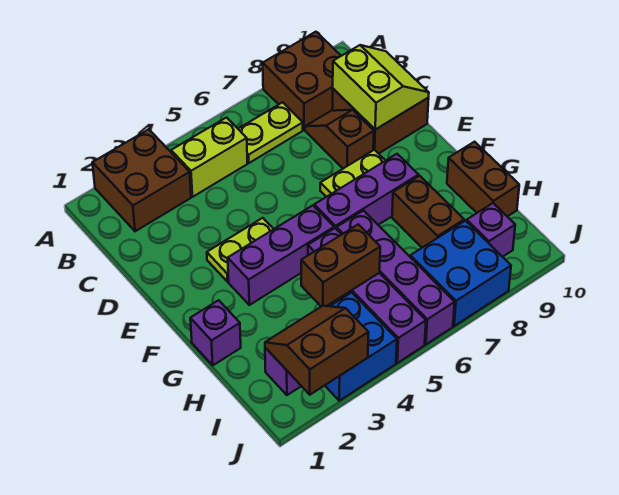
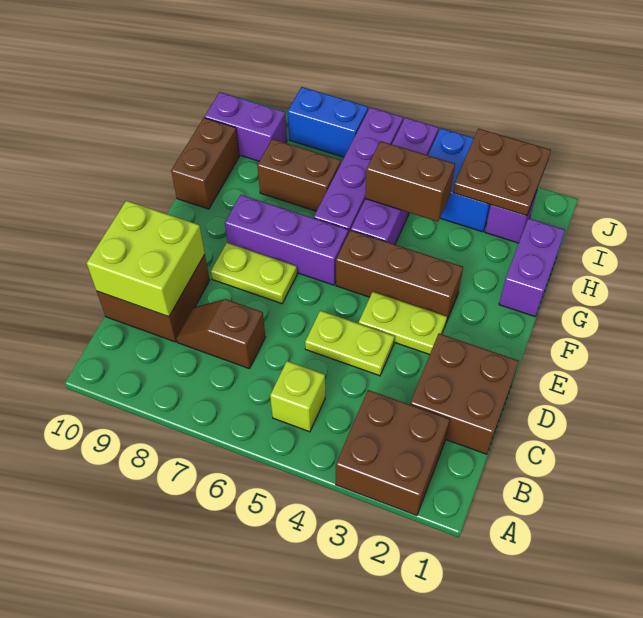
brown 2x2 brick [263,32,341,130] -> brown 2x2 brick moved to [410,334,519,454]
lime 1x2 brick [171,118,247,197] -> lime 1x1 brick [270,361,325,432]
lime 1x2 plate [238,102,303,163] -> lime 1x2 plate moved to [305,311,395,376]
brown 1x2 slope [305,110,374,168] -> brown 1x2 slope turned to [176,299,265,369]
lime 2x2 slope [333,45,429,130] -> lime 2x2 brick [87,201,205,317]
purple 1x3 brick [228,205,334,305] -> brown 1x3 brick [336,230,463,322]
purple 1x1 brick [190,300,241,365] -> purple 1x2 brick [499,218,565,316]
brown 1x2 brick [392,176,464,248] -> brown 1x2 brick turned to [257,139,341,211]
brown 2x2 slope [265,306,369,395] -> brown 2x2 plate [453,129,551,216]
blue 2x2 brick [410,221,511,326] -> blue 1x2 brick [288,87,368,157]
purple 1x1 brick [467,203,515,257] -> purple 1x2 brick [205,92,287,161]

